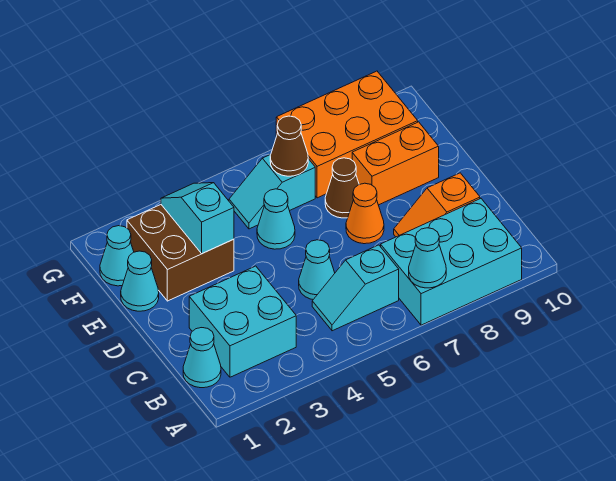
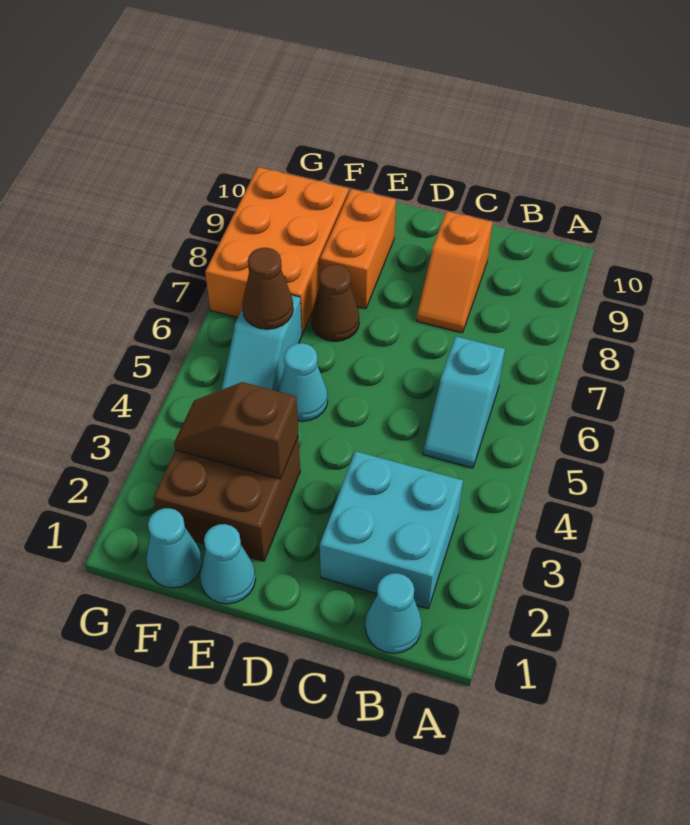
cyan 2x3 brick [381,199,522,325] -> none
cyan 1x1 cone [409,228,446,288] -> none
cyan 1x1 cone [299,240,335,299] -> none
orange 1x1 cone [346,183,384,244] -> none
cyan 1x2 slope [161,183,234,254] -> brown 1x2 slope [174,382,298,479]

